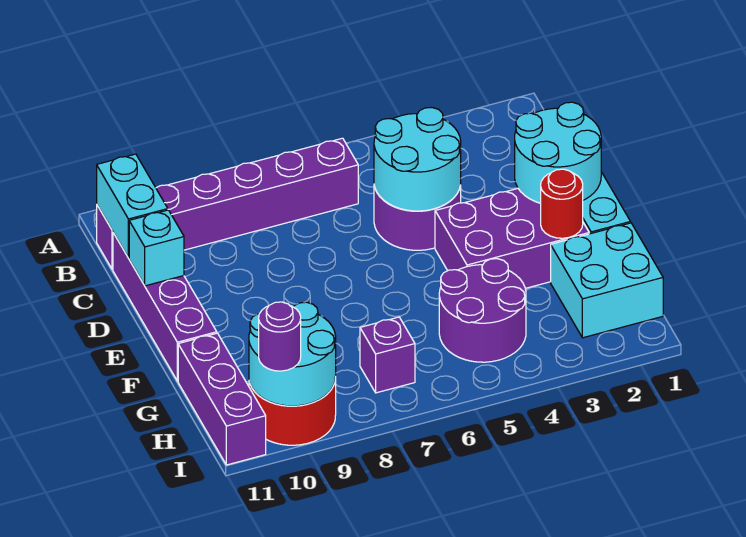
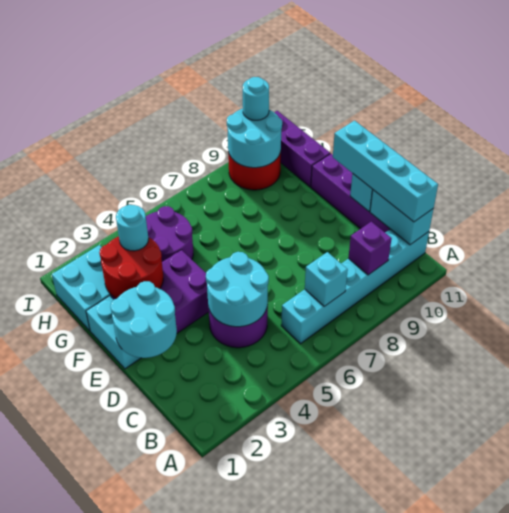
purple 1x6 brick [97,138,358,269] -> cyan 1x6 brick [281,229,429,344]
none -> cyan 1x1 brick [305,252,348,306]
none -> cyan 1x4 brick [333,121,438,222]
red 1x1 round brick [541,169,583,238] -> red 2x2 round brick [99,237,163,299]
none -> cyan 1x1 round brick [116,205,149,251]
purple 1x1 brick [360,317,415,393] -> purple 1x1 brick moved to [348,222,392,275]
purple 1x1 round brick [259,302,301,371] -> cyan 1x1 round brick [243,77,269,120]

